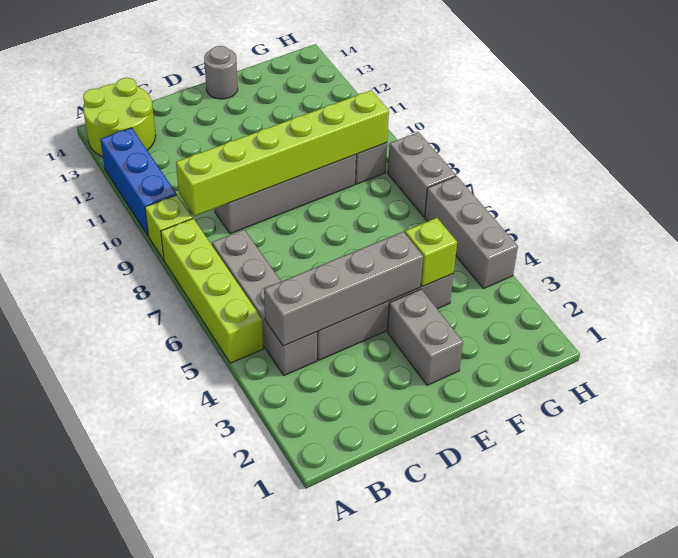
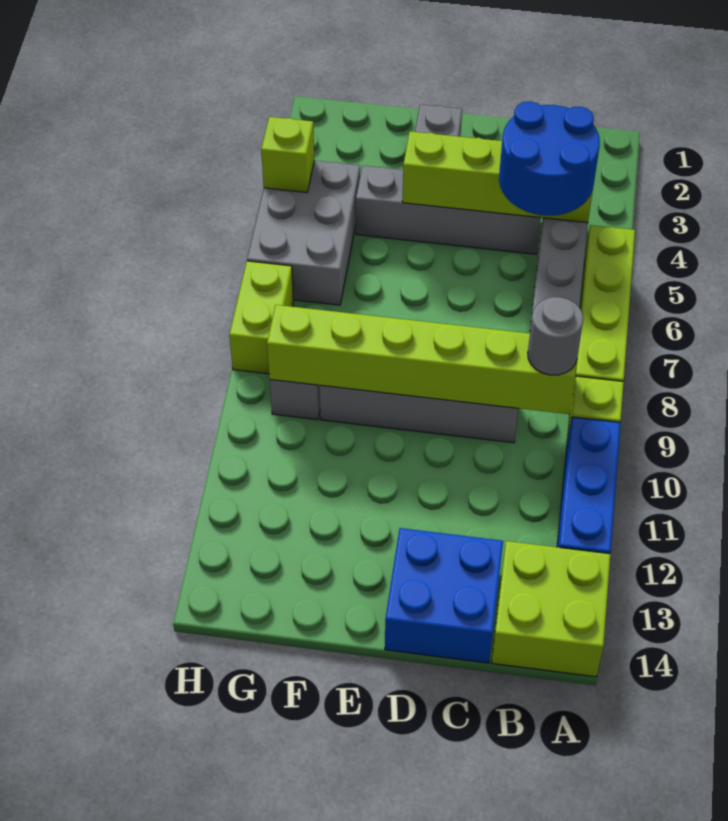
lime 2x2 round brick [83,78,156,157] -> lime 2x2 brick [492,541,611,677]
grey 1x4 brick [264,232,423,346] -> lime 1x4 brick [402,132,593,223]
none -> blue 2x2 round brick [499,101,600,216]
none -> blue 2x2 brick [385,528,503,663]
grey 1x1 round brick [204,46,238,99] -> grey 1x1 round brick moved to [528,297,583,375]
lime 1x1 brick [405,218,457,287] -> lime 1x1 brick moved to [261,117,314,192]
grey 1x3 brick [425,176,518,289] -> grey 2x3 brick [247,160,360,305]
grey 1x2 brick [388,132,456,217] -> lime 1x2 brick [229,261,294,374]

